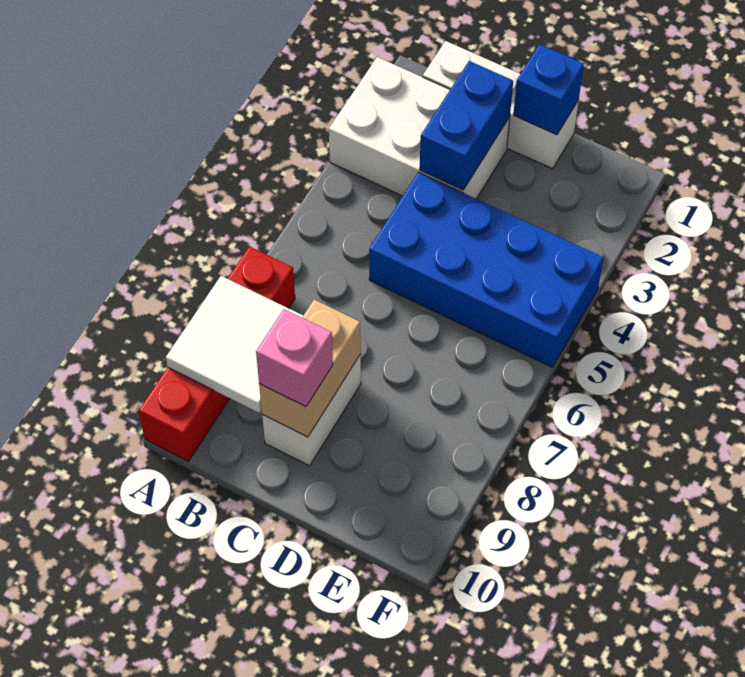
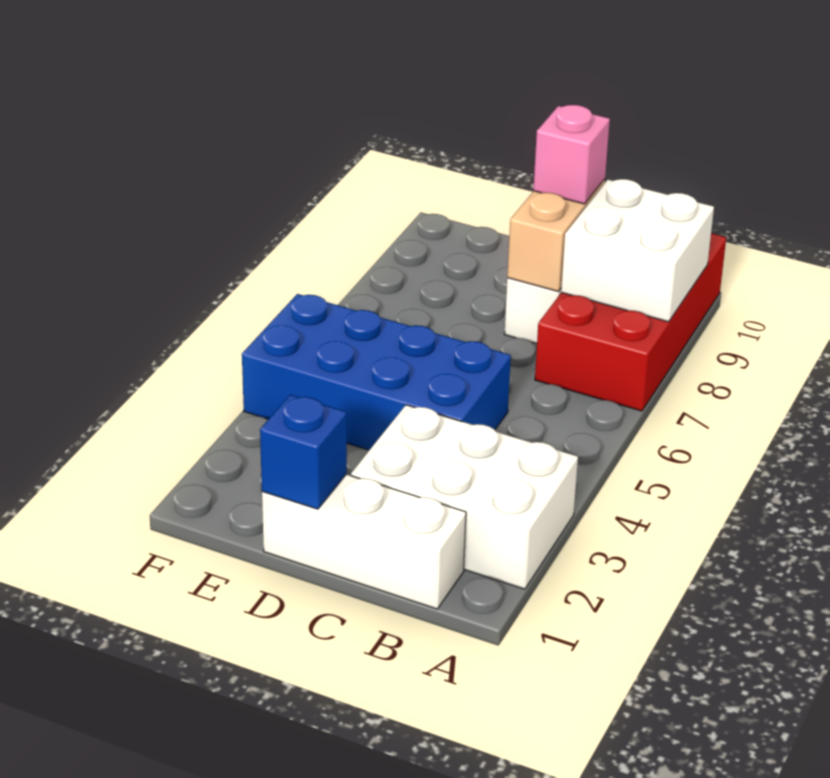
red 1x4 brick [139,247,295,461] -> red 2x4 brick [535,233,726,411]
white 2x2 tile [166,276,303,413] -> white 2x2 brick [561,179,714,322]
blue 1x2 brick [420,61,513,190] -> none

